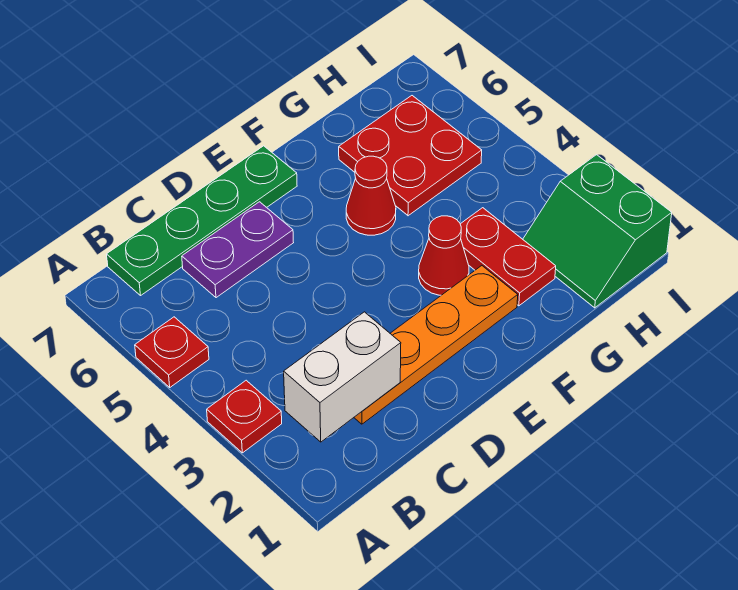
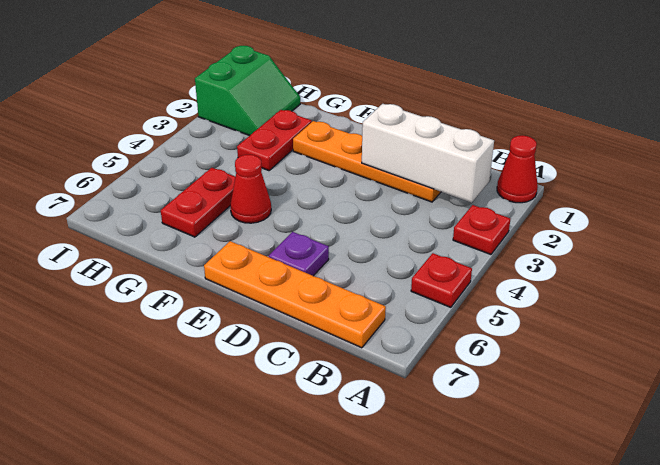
white 1x2 brick [284,312,401,442] -> white 1x3 brick [362,104,494,202]
green 1x4 plate [107,146,297,295] -> orange 1x4 plate [204,241,386,348]
purple 1x2 plate [182,202,294,298] -> purple 1x1 plate [269,232,329,276]
red 1x1 cone [419,216,469,295] -> red 1x1 cone moved to [497,135,538,203]
red 2x2 plate [339,96,482,216] -> red 1x2 plate [161,168,235,237]

